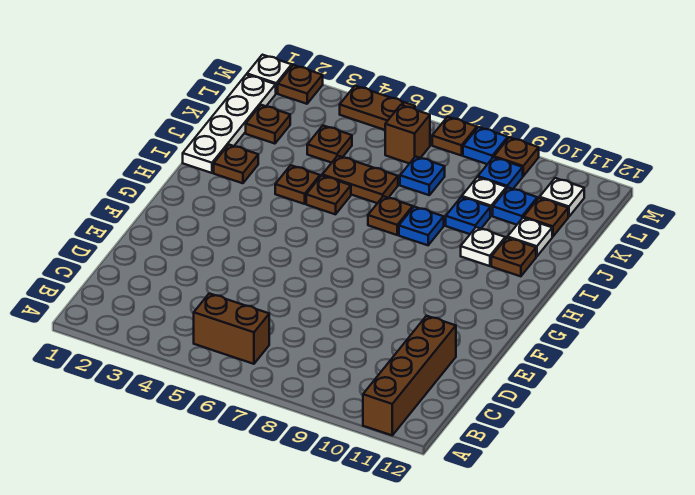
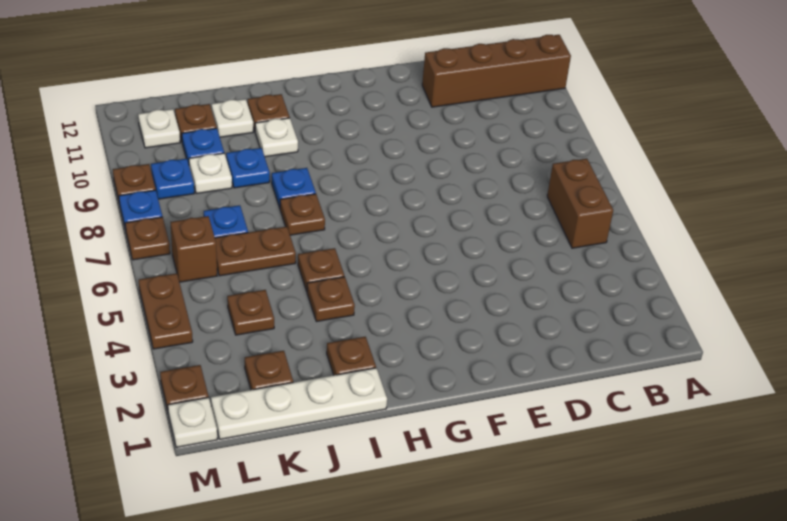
brown 1x2 plate [322,156,398,203] -> brown 1x2 plate turned to [215,227,296,276]

